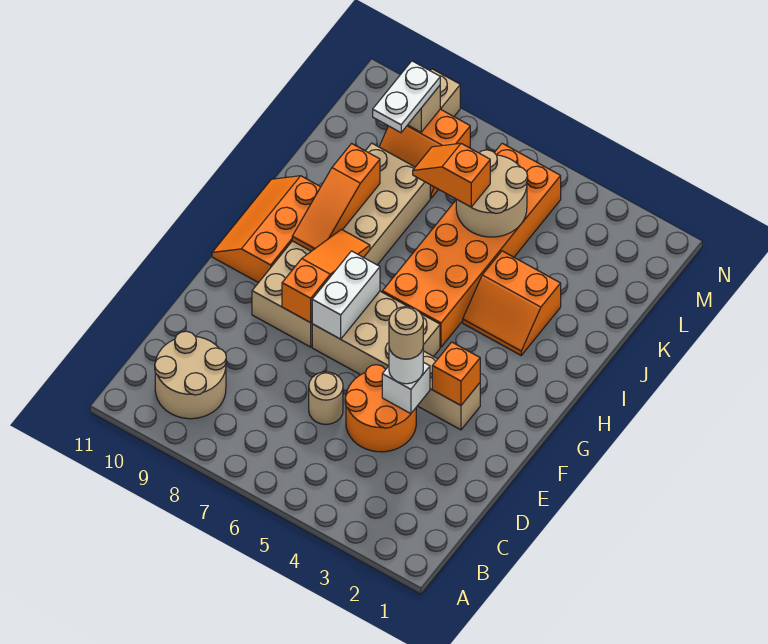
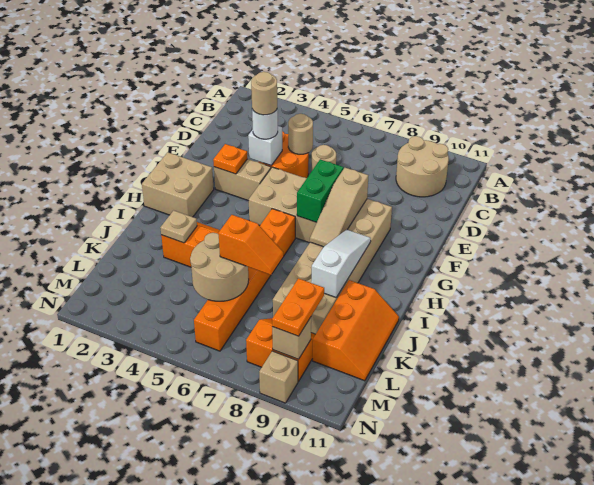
none -> tan 1x1 round brick [288,114,313,154]
orange 1x1 brick [432,342,480,405] -> orange 1x1 plate [213,144,248,174]
white 1x2 brick [312,251,380,339] -> green 1x2 brick [297,159,343,223]
orange 1x3 slope [282,229,370,323] -> tan 1x3 slope [310,168,368,247]
none -> tan 2x2 brick [142,152,214,217]
orange 2x3 slope [212,176,320,283] -> orange 2x3 slope moved to [313,280,399,381]
orange 2x6 brick [382,143,561,347] -> orange 1x6 brick [194,209,295,351]
orange 1x3 slope [292,144,380,251] -> white 1x3 slope [311,230,371,297]
none -> tan 1x1 plate [160,210,197,243]
white 1x2 plate [373,61,440,132] -> orange 1x2 plate [272,279,324,336]

